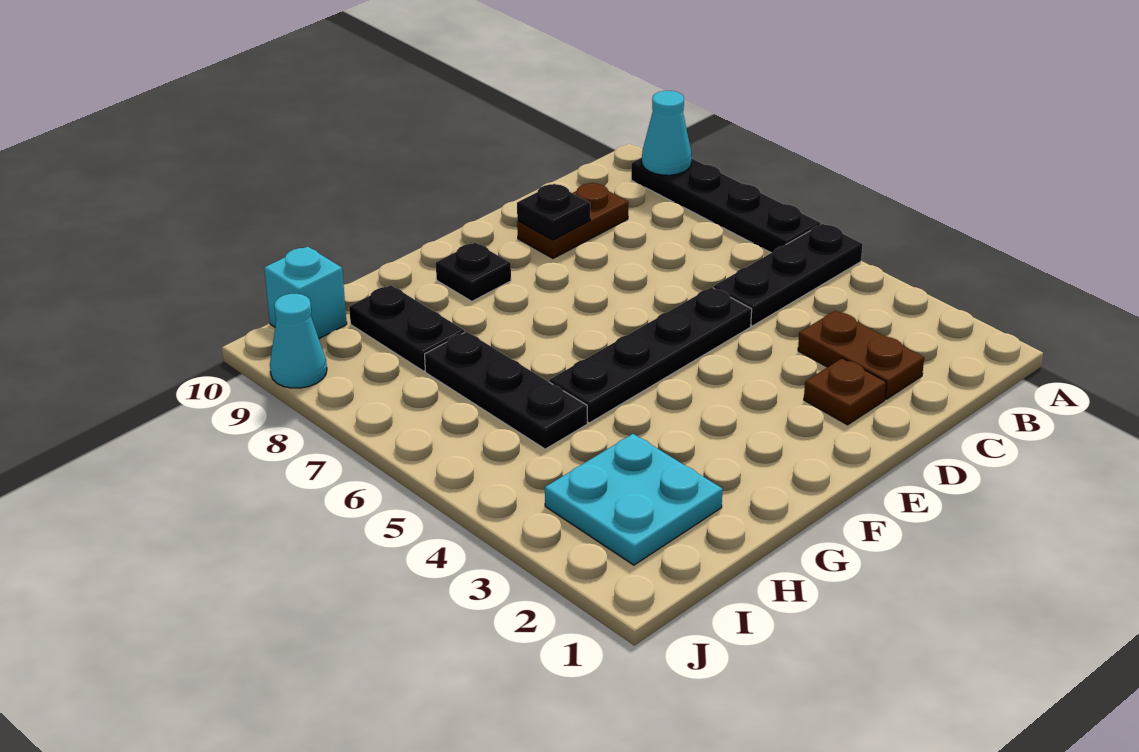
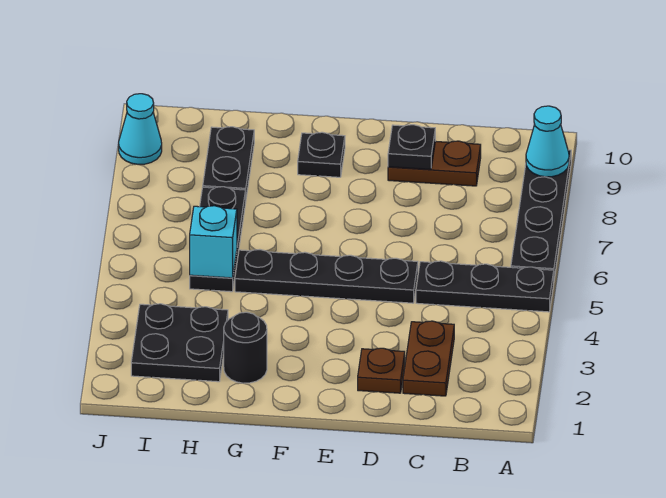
none -> black 1x1 round brick [224,312,267,383]
cyan 2x2 plate [545,434,723,565] -> black 2x2 plate [131,304,228,382]
cyan 1x1 brick [264,246,347,339] -> cyan 1x1 brick moved to [190,206,237,278]

